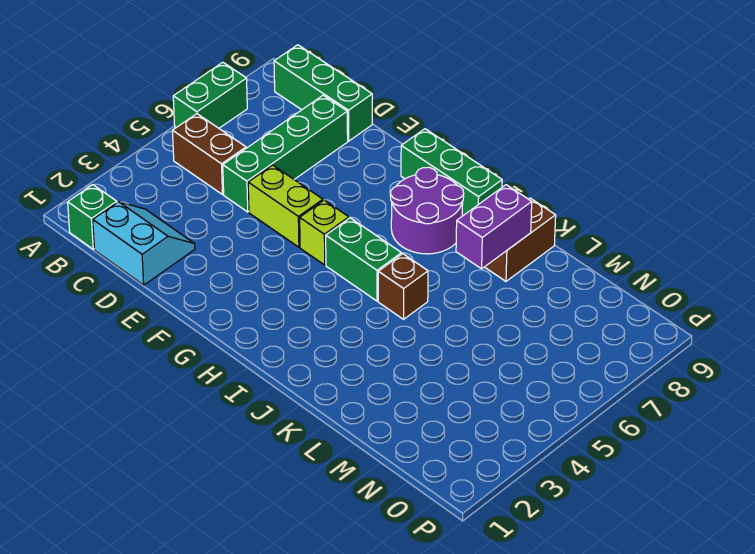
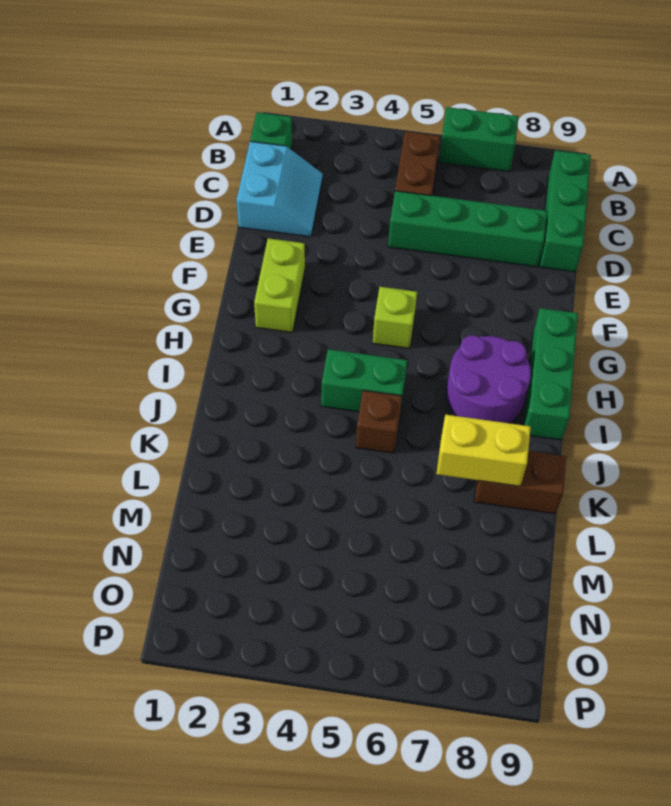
lime 1x2 brick [248,165,323,247] -> lime 1x2 brick moved to [254,238,305,333]
green 1x2 brick [326,218,401,301] -> green 1x2 brick turned to [321,349,407,412]
purple 1x2 brick [456,185,532,269] -> yellow 1x2 brick [437,415,531,486]

